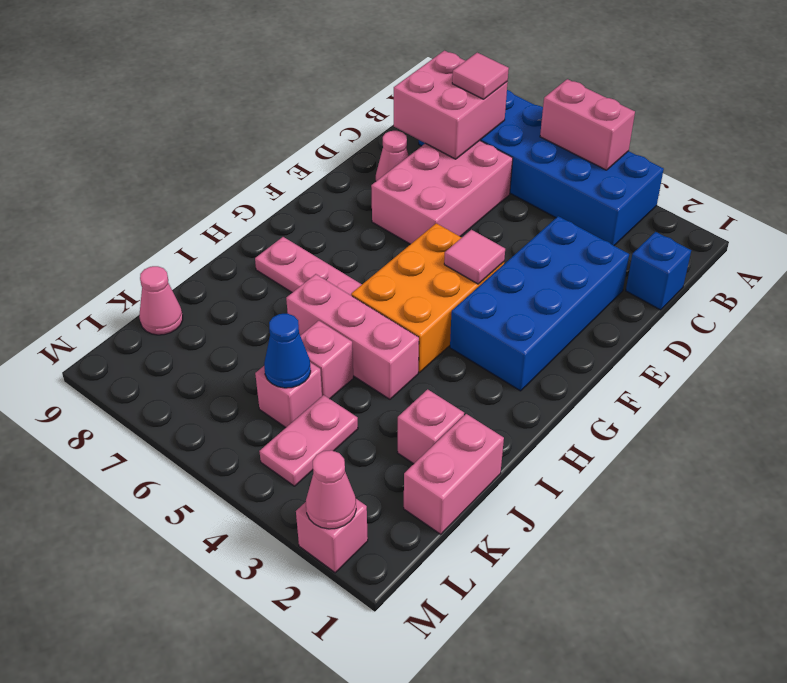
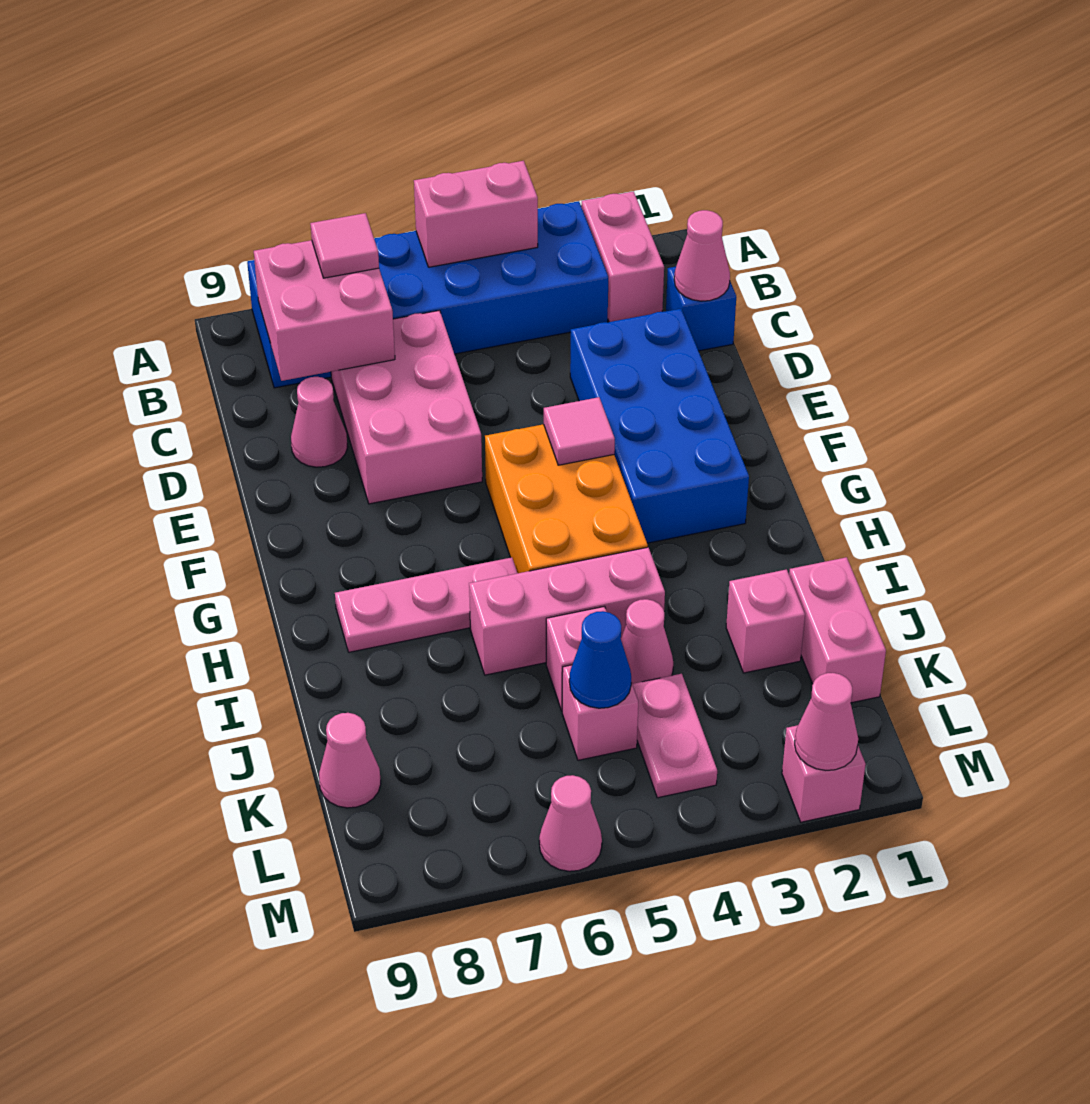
none -> pink 1x2 brick [582,191,664,322]
none -> pink 1x1 cone [674,210,730,301]
none -> pink 1x1 cone [621,599,673,684]
none -> pink 1x1 cone [539,775,602,871]

